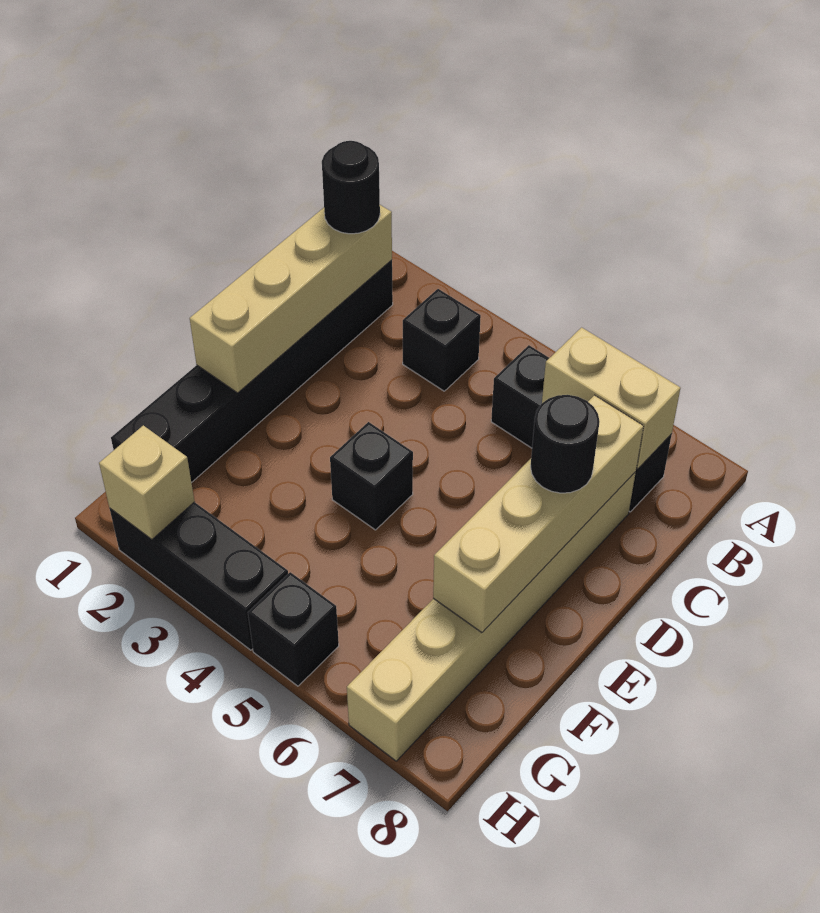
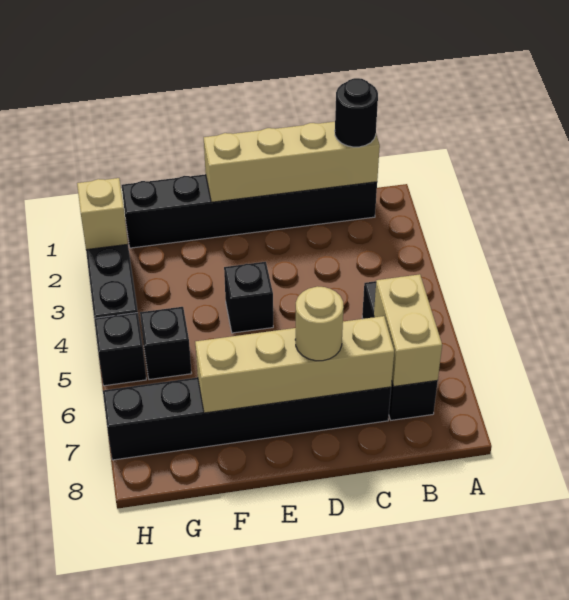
black 1x1 brick [403,289,481,391] -> black 1x1 brick moved to [140,307,192,380]
tan 1x6 brick [347,472,636,761] -> black 1x6 brick [103,377,391,460]
black 1x1 round brick [531,395,600,493] -> tan 1x1 round brick [295,286,344,361]

